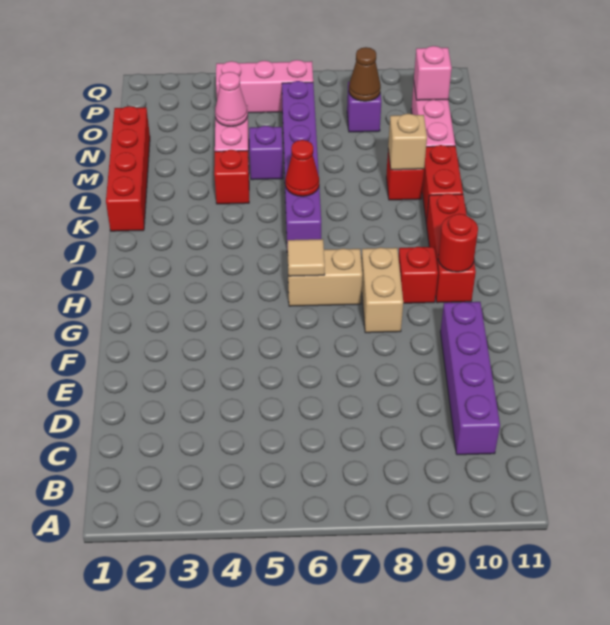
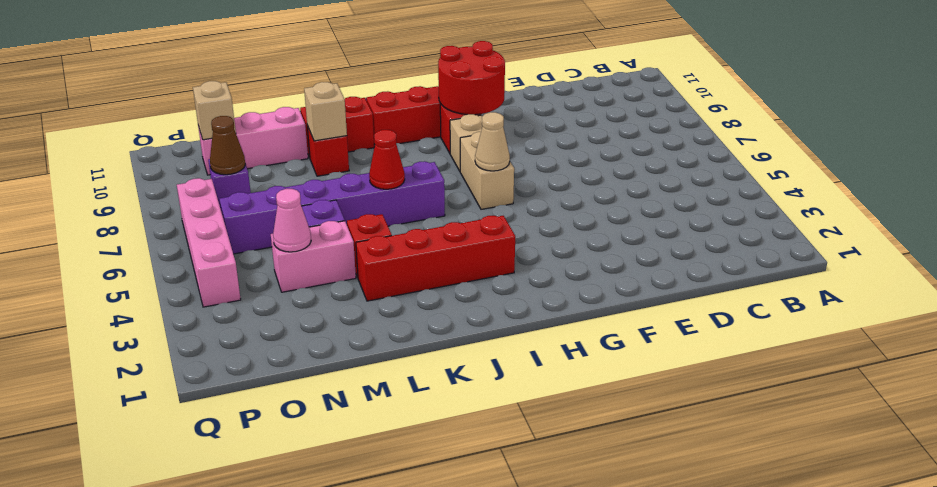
purple 1x4 brick [440,302,500,455] -> none
tan 1x2 brick [361,247,403,333] -> tan 1x1 brick [450,114,482,171]
tan 1x1 tile [288,239,325,276] -> tan 1x1 cone [475,112,510,171]
red 1x1 round brick [438,214,478,272] -> red 2x2 round brick [438,41,505,115]
red 1x4 brick [106,106,150,231] -> red 1x4 brick moved to [356,216,515,301]
pink 1x1 brick [414,46,452,100] -> tan 1x1 brick [193,81,236,140]
pink 1x3 brick [216,60,313,113] -> pink 1x4 brick [177,178,241,307]

